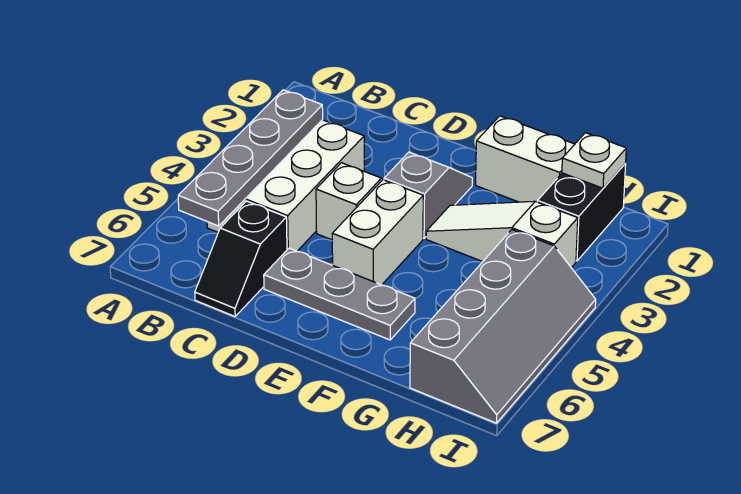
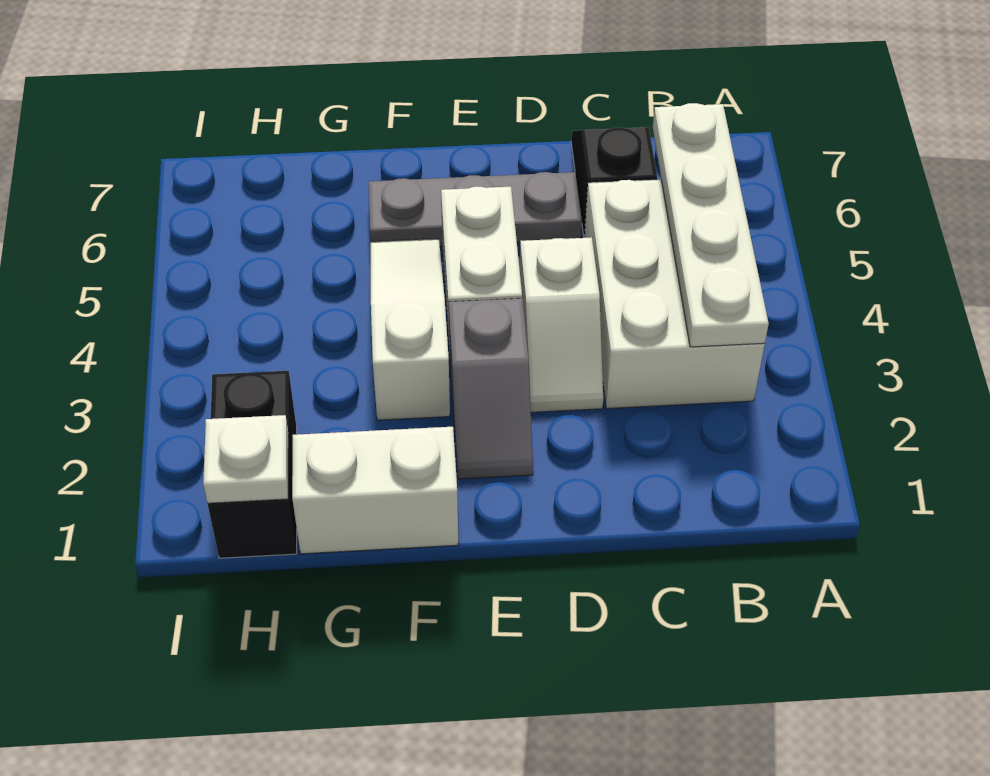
grey 1x4 plate [178,90,323,226] -> white 1x4 plate [653,103,769,347]
white 1x3 slope [426,201,578,268] -> white 1x3 slope turned to [371,238,450,420]
grey 2x4 slope [410,230,596,423] -> none

